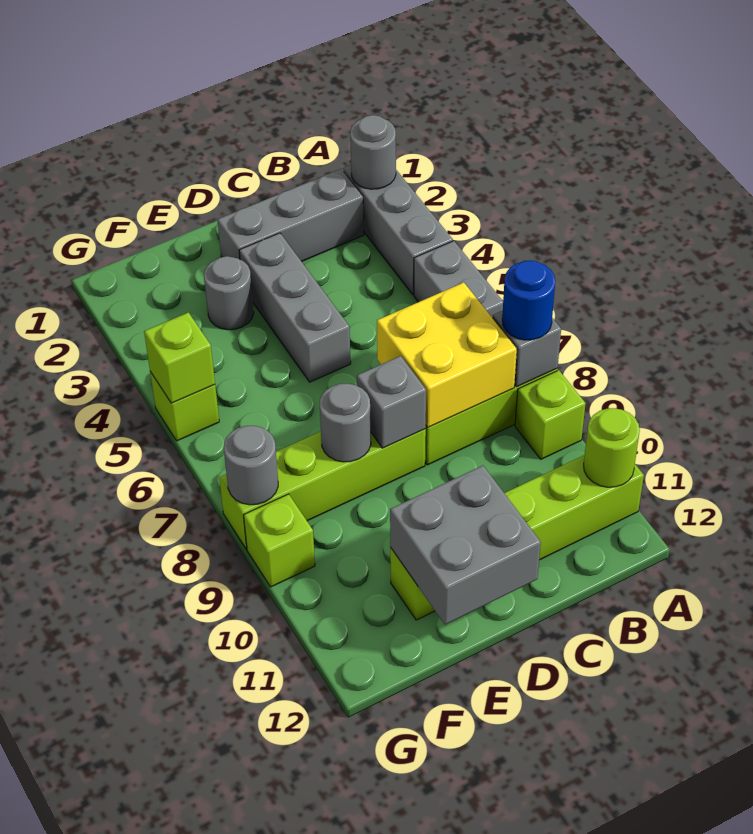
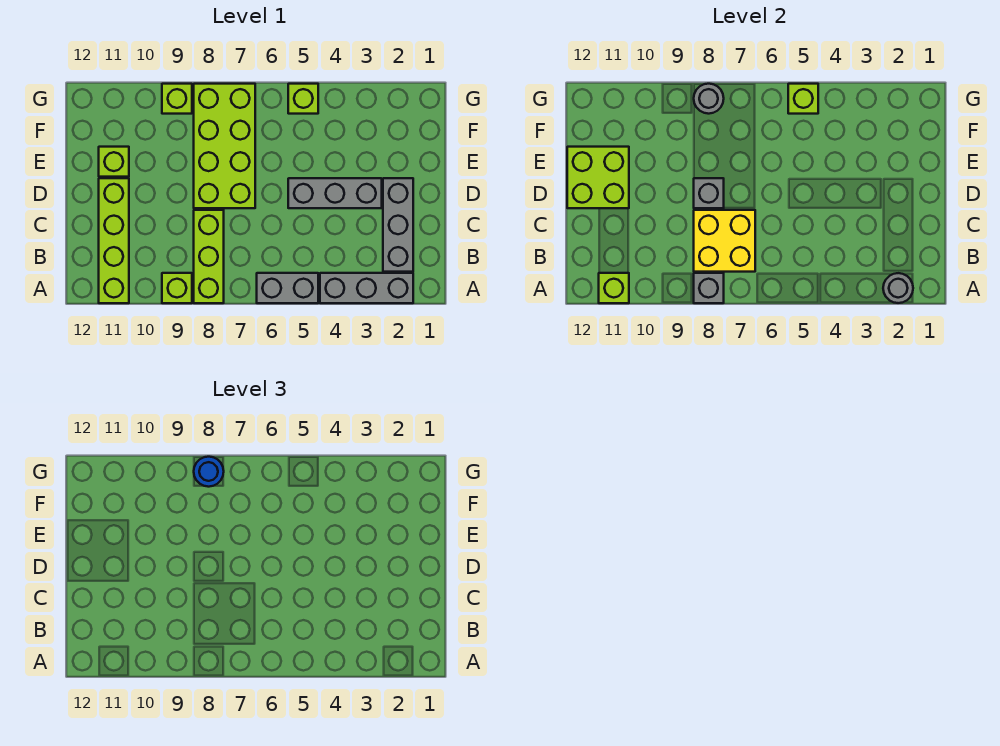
blue 1x1 round brick [502,260,555,340] -> blue 1x1 round brick moved to [194,457,224,487]
lime 1x1 round brick [584,408,640,487] -> lime 1x1 brick [599,273,629,303]
lime 1x4 brick [219,429,426,549] -> lime 2x4 brick [194,84,255,208]
grey 2x2 brick [390,466,541,625] -> lime 2x2 brick [567,147,629,208]
grey 1x1 round brick [204,256,254,330] -> none
grey 1x1 round brick [320,383,371,462] -> none

